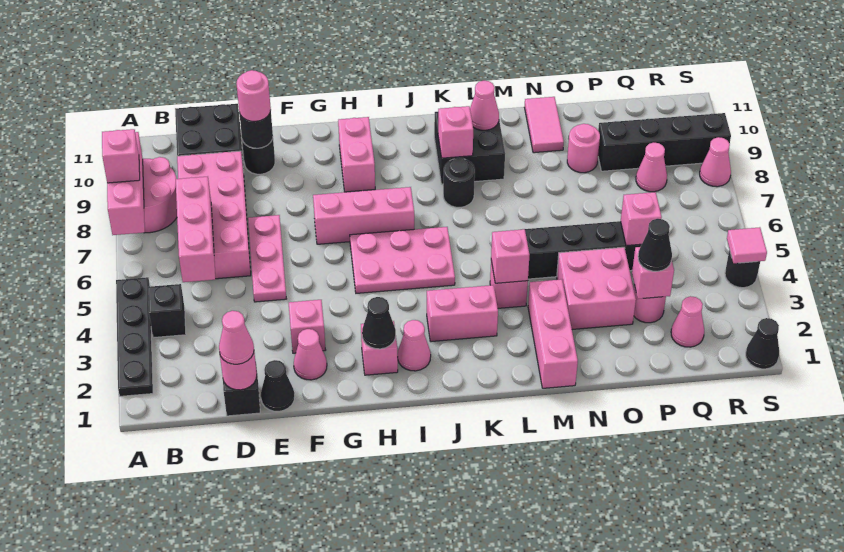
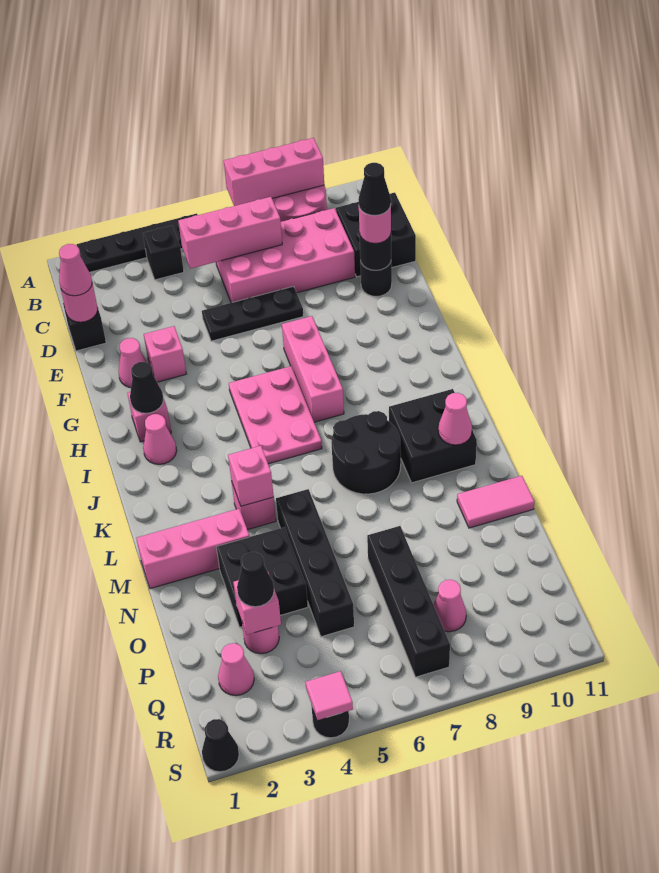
pink 1x1 brick [102,129,140,183] -> none
black 1x1 cone [261,360,295,411] -> black 1x1 cone moved to [358,163,391,216]
pink 1x3 plate [248,215,286,302] -> black 1x3 plate [202,286,303,341]
pink 1x2 brick [338,117,375,192] -> none
pink 1x2 brick [427,285,498,342] -> none
black 1x1 round brick [443,158,475,207] -> black 2x2 round brick [331,411,401,494]
pink 1x1 brick [438,106,473,158] -> none
pink 2x2 brick [557,247,636,329] -> black 2x2 brick [217,527,308,627]
pink 1x1 round brick [567,124,600,173] -> none
pink 1x1 brick [621,192,662,246] -> none
black 1x4 brick [598,113,731,171] -> black 1x4 brick moved to [367,526,450,677]
pink 1x1 cone [700,137,731,187] -> none

